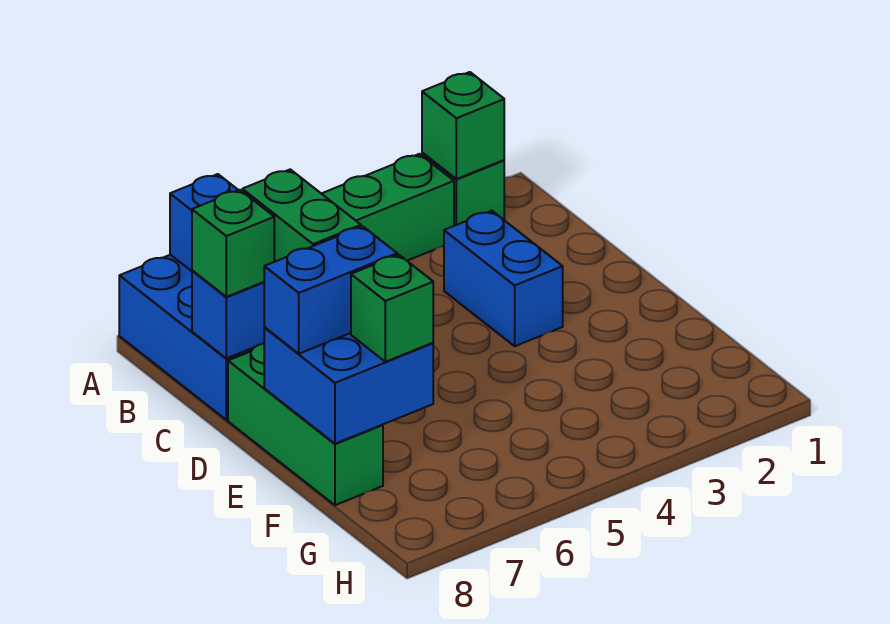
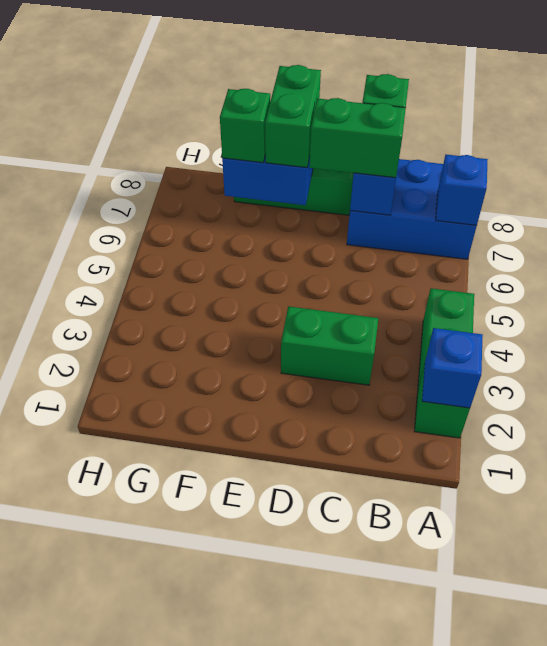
green 1x1 brick [422,72,504,179] -> blue 1x1 brick [422,328,483,408]
blue 1x2 brick [444,211,563,346] -> green 1x2 brick [281,306,378,385]
blue 1x2 brick [264,226,397,354] -> green 1x2 brick [265,65,321,168]

